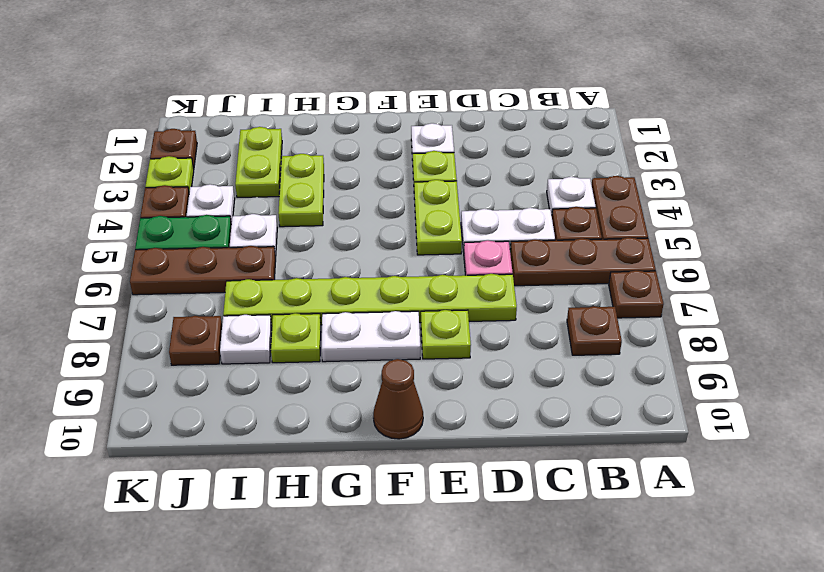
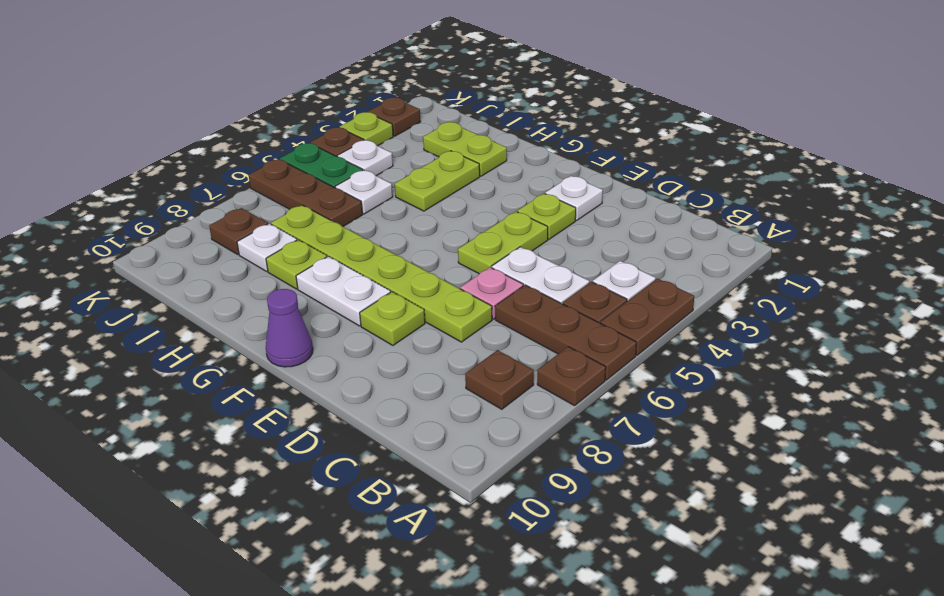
brown 1x1 cone [373,359,423,439] -> purple 1x1 cone [266,289,313,367]
lime 1x2 plate [235,127,282,197] -> lime 1x2 plate turned to [423,122,507,176]

